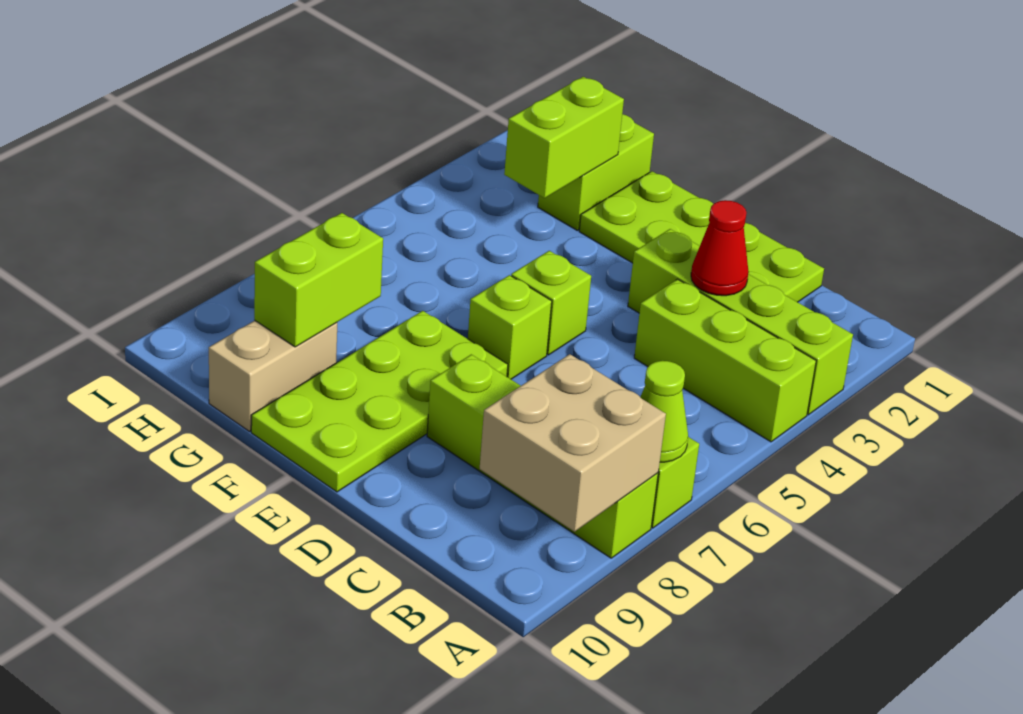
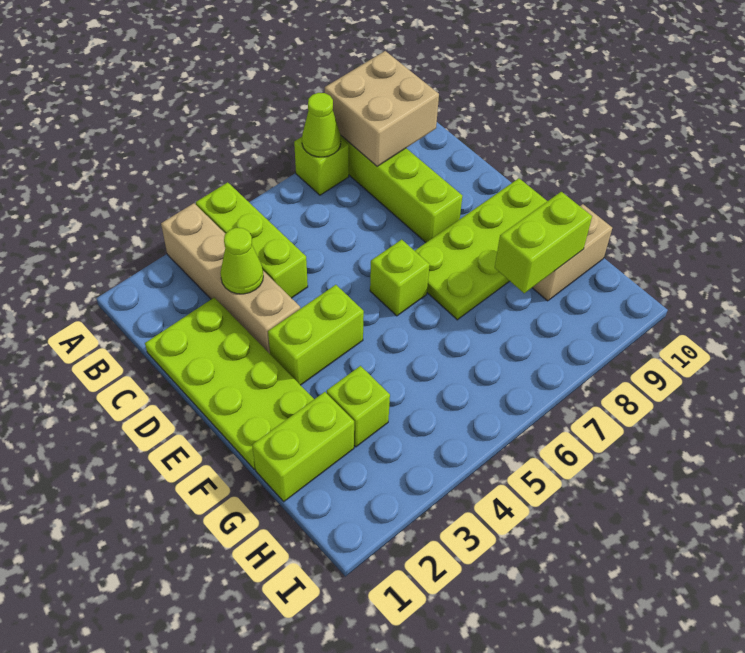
lime 1x4 brick [628,229,853,415] -> tan 1x4 brick [161,203,300,354]
red 1x1 cone [691,200,749,296] -> lime 1x1 cone [221,228,263,294]
lime 1x1 brick [511,251,591,355] -> lime 1x1 brick moved to [327,366,390,447]
lime 1x2 brick [504,77,624,198] -> lime 1x2 brick moved to [268,285,364,385]

